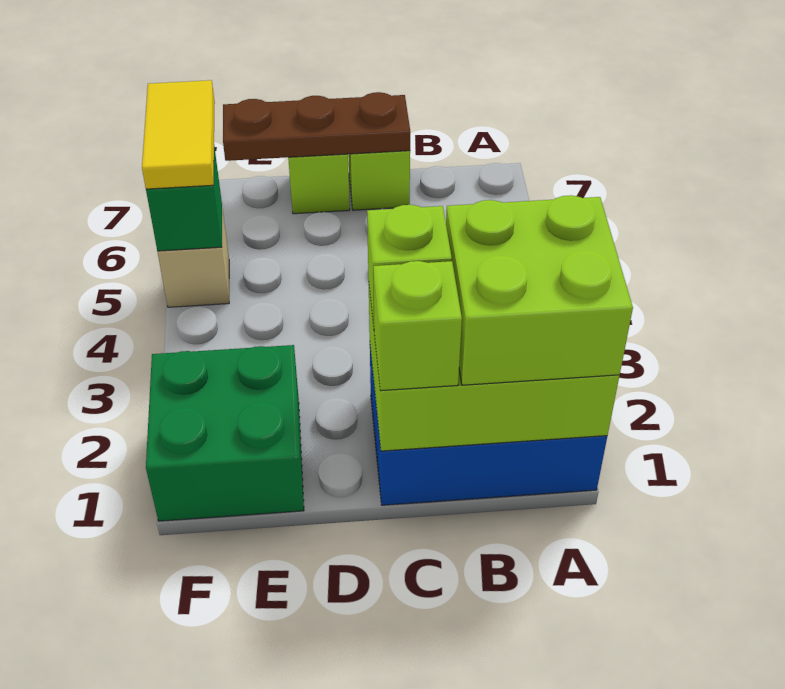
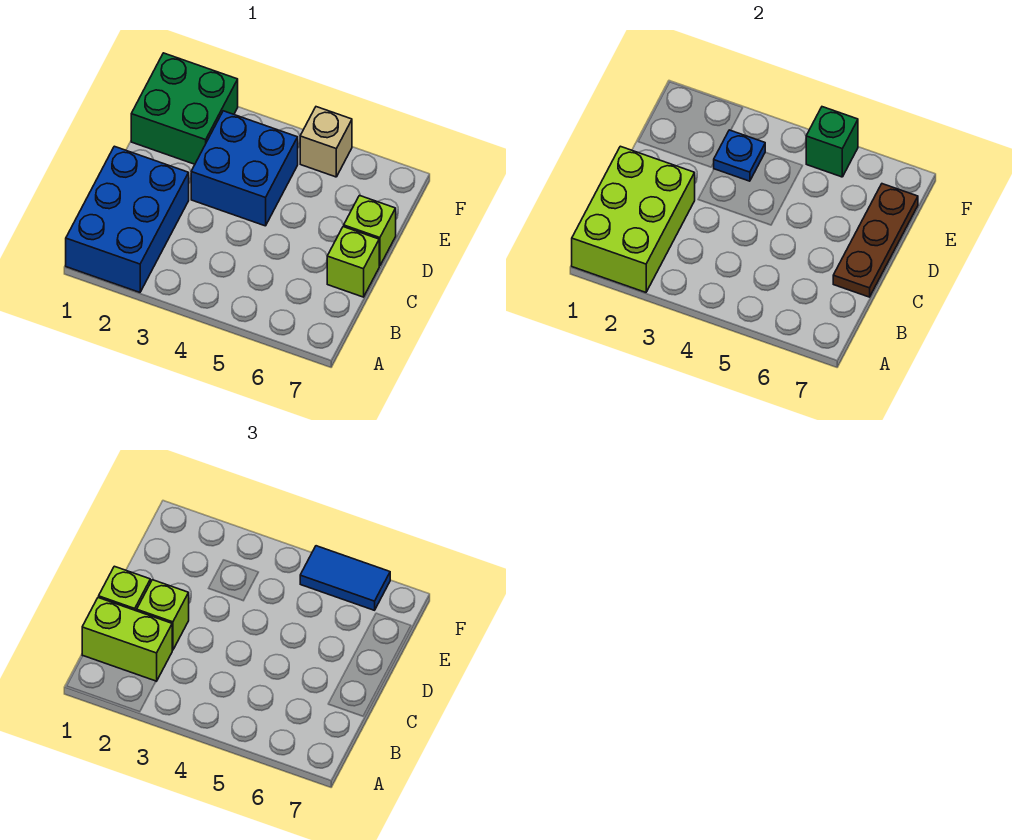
lime 2x2 brick [446,195,633,385] -> lime 1x2 brick [82,598,172,681]
none -> blue 2x2 brick [191,111,298,226]
none -> blue 1x1 plate [714,130,765,181]
yellow 1x2 tile [142,80,215,189] -> blue 1x2 tile [300,546,390,610]

